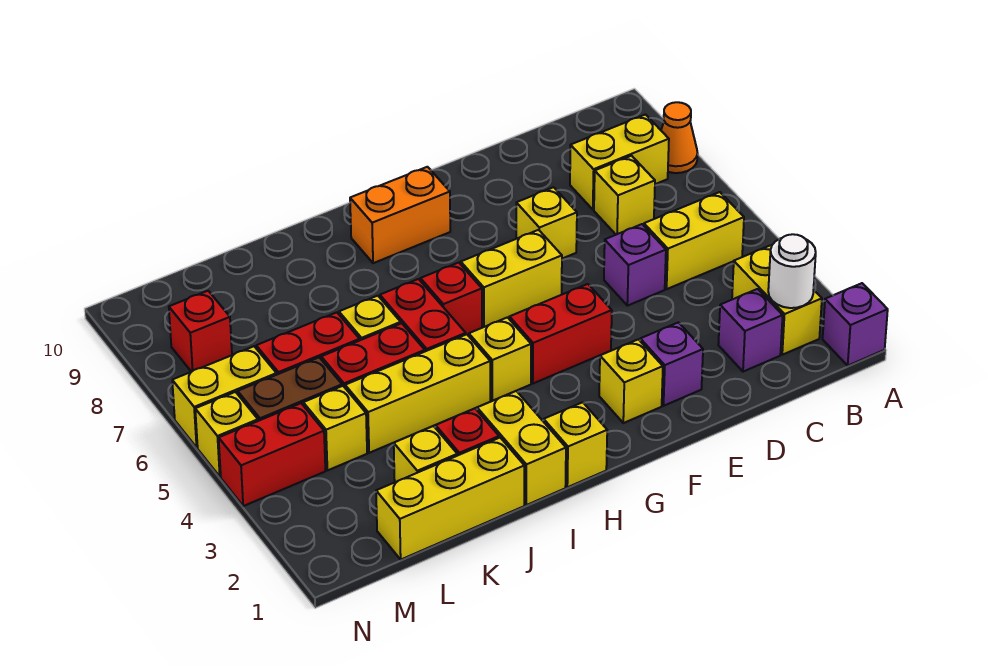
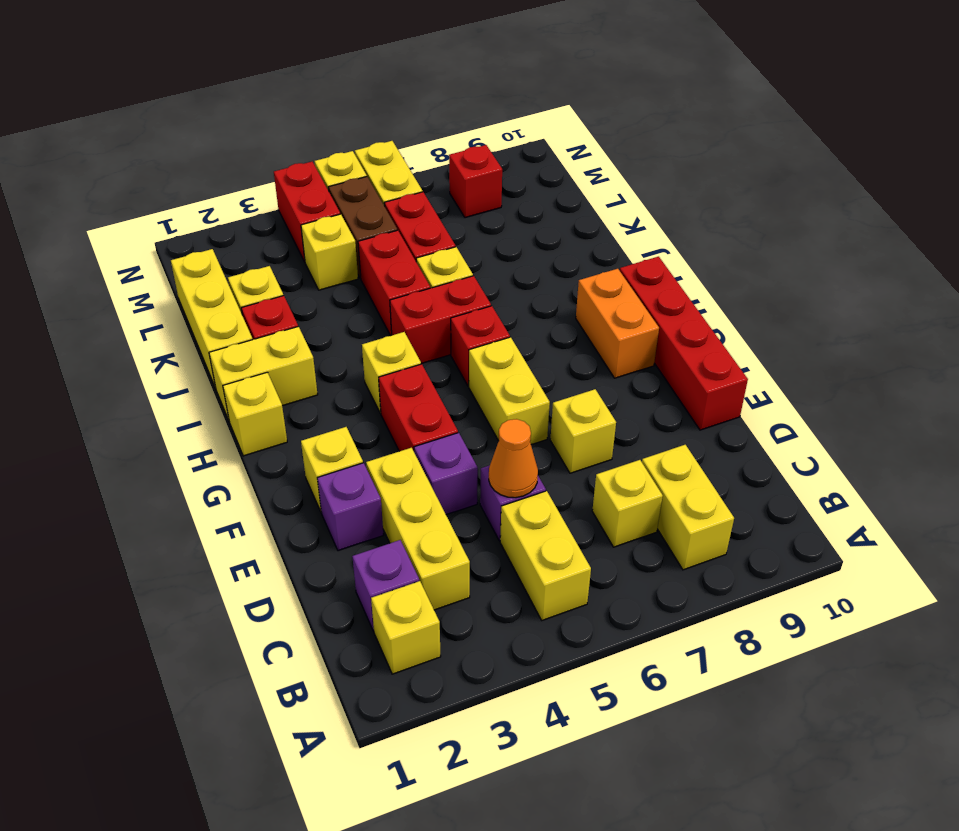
purple 1x1 brick [823,283,888,366] -> purple 1x1 brick moved to [414,433,478,515]
orange 1x1 cone [661,102,698,173] -> orange 1x1 cone moved to [489,419,538,498]
yellow 1x2 brick [732,245,822,355] -> yellow 1x1 brick [371,581,441,674]
white 1x1 round brick [768,234,816,308] -> none
none -> red 1x4 brick [620,257,748,430]
yellow 1x3 brick [345,334,490,453] -> yellow 1x3 brick moved to [366,448,470,610]

